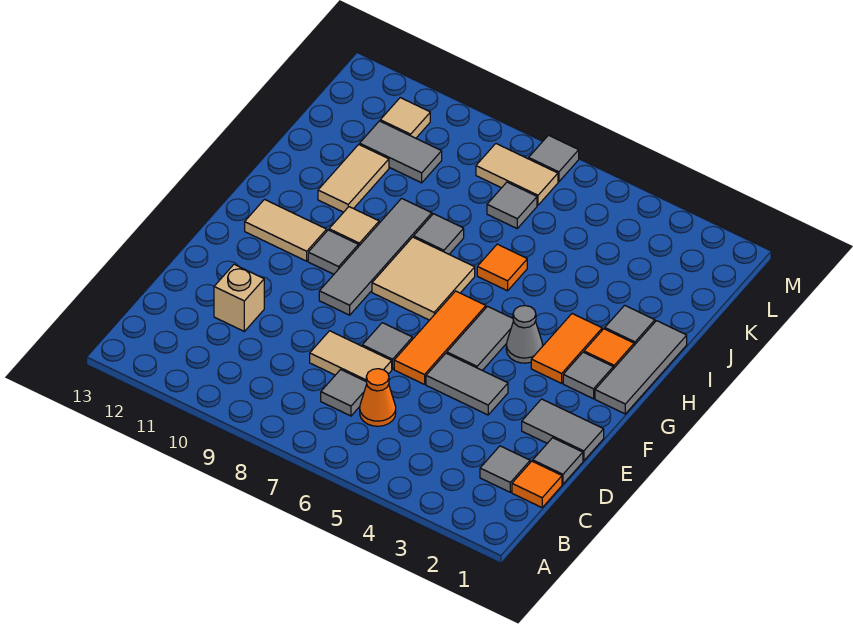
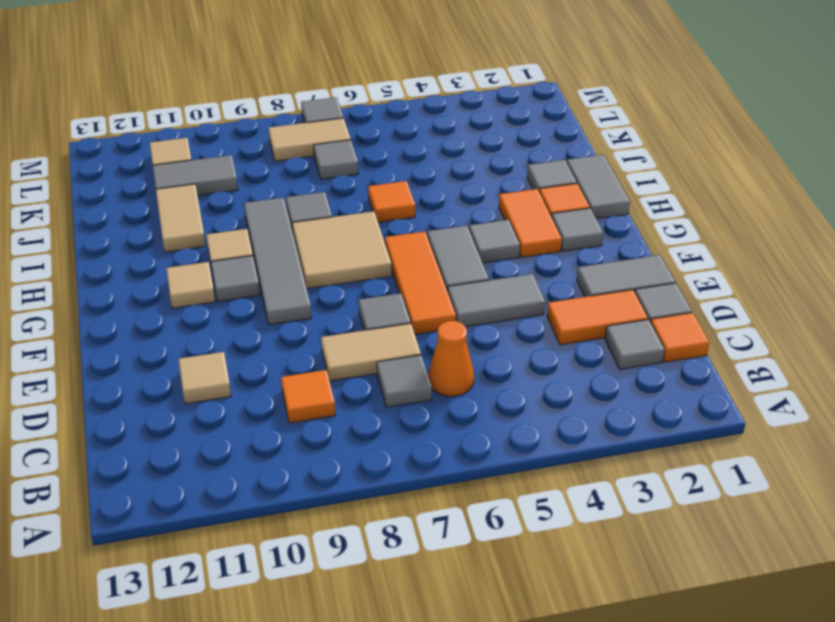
none -> orange 1x1 tile [281,370,336,423]
none -> orange 1x2 tile [547,290,648,345]
tan 1x1 brick [214,264,264,331] -> tan 1x1 tile [178,352,231,404]
grey 1x3 tile [595,321,687,414] -> grey 1x2 tile [567,155,630,219]
grey 1x1 cone [506,306,543,363] -> grey 1x1 tile [469,220,520,263]
tan 1x2 tile [245,200,327,261] -> tan 1x1 tile [166,262,215,308]

